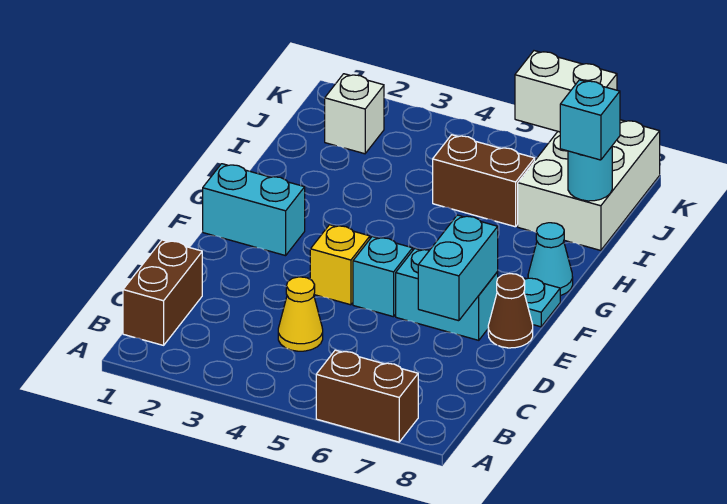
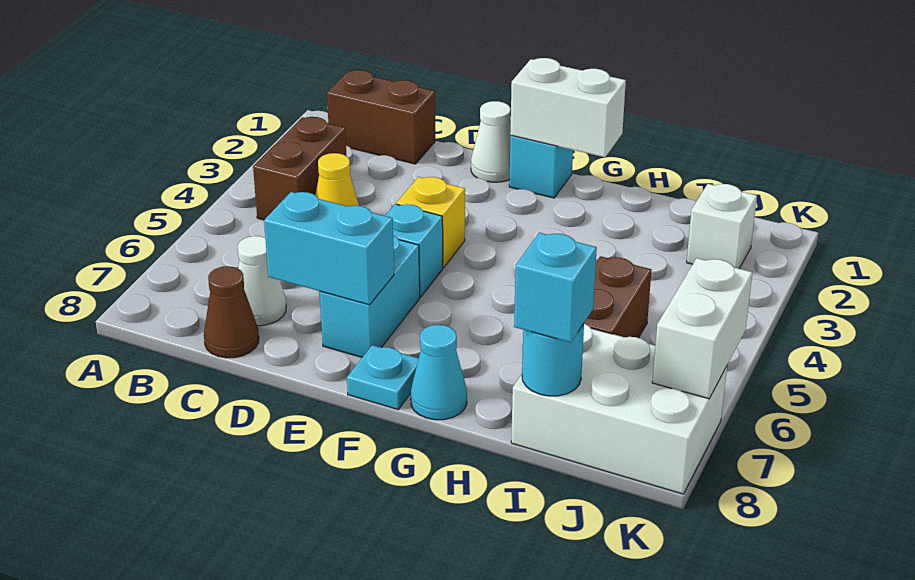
brown 1x2 brick [316,350,418,442] -> brown 1x2 brick moved to [253,117,346,220]
none -> white 1x1 cone [238,236,286,326]
none -> white 1x1 cone [471,101,511,182]
brown 1x1 cone [488,274,533,348] -> brown 1x1 cone moved to [204,266,259,358]
cyan 1x2 brick [203,164,305,256] -> cyan 1x1 brick [509,135,573,198]
none -> white 1x2 brick [510,58,626,157]

